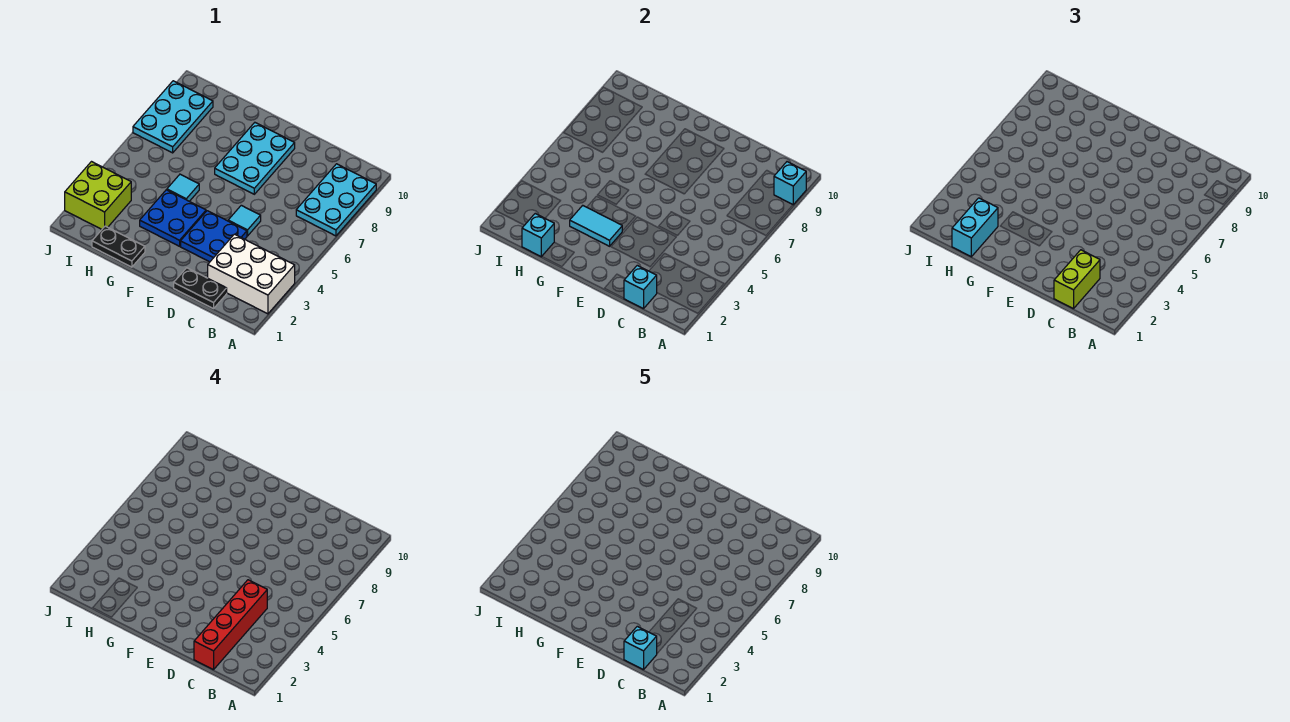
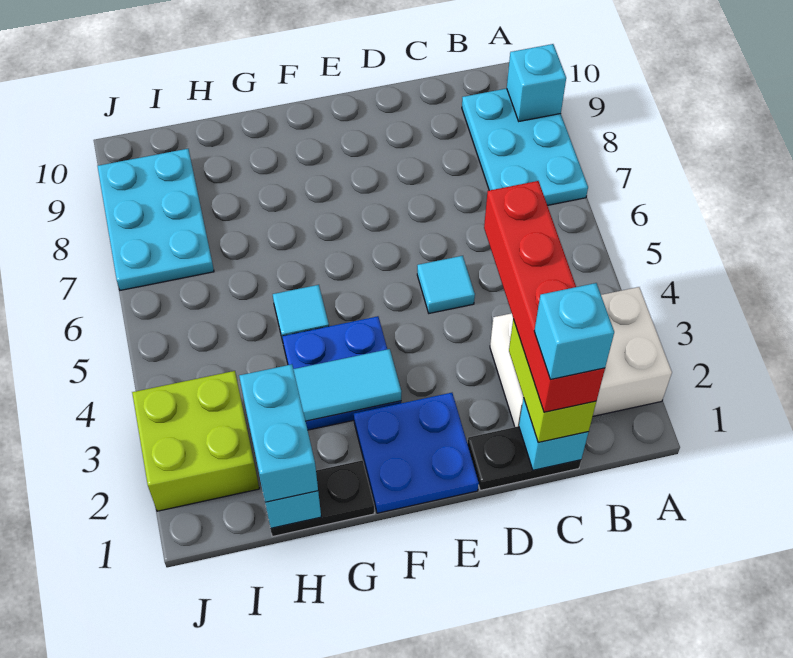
blue 2x2 plate [181,211,247,262] -> blue 2x2 plate moved to [354,393,479,513]
cyan 2x3 plate [215,123,295,194] -> none

